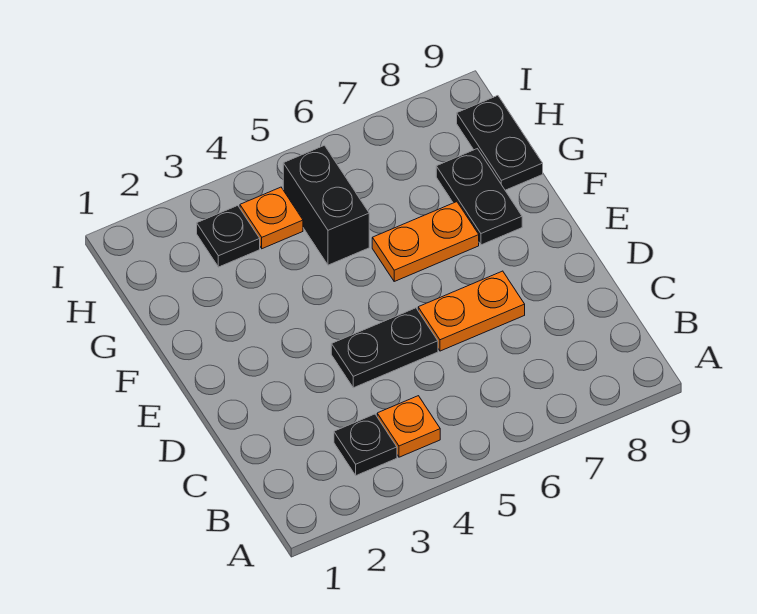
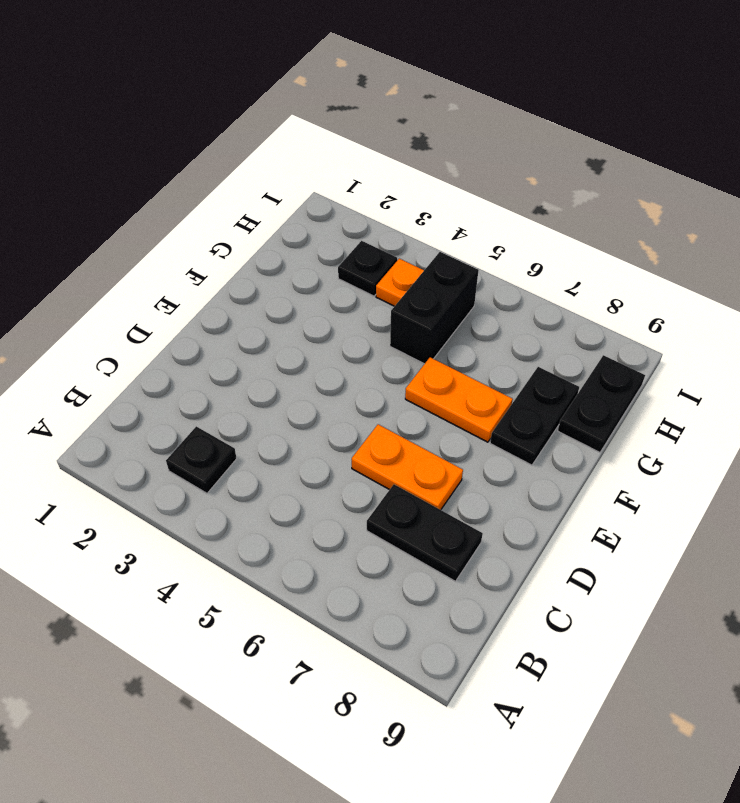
orange 1x1 plate [377,396,440,457] -> none
black 1x2 plate [331,308,438,388] -> black 1x2 plate moved to [367,484,483,581]

